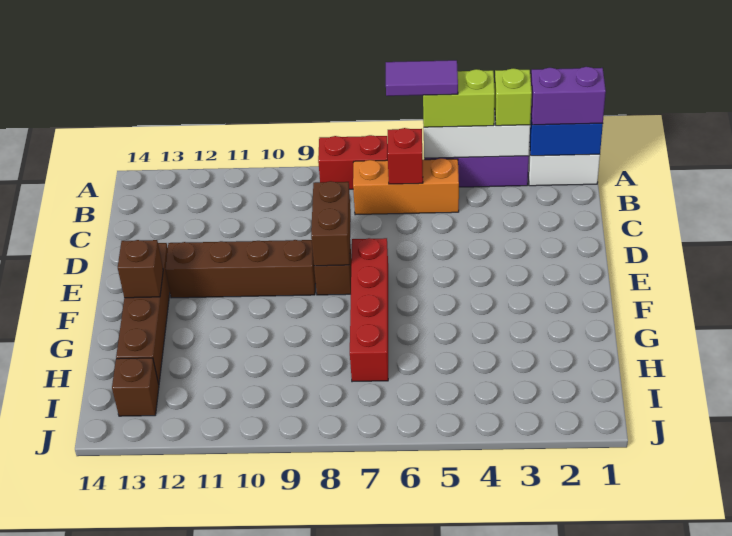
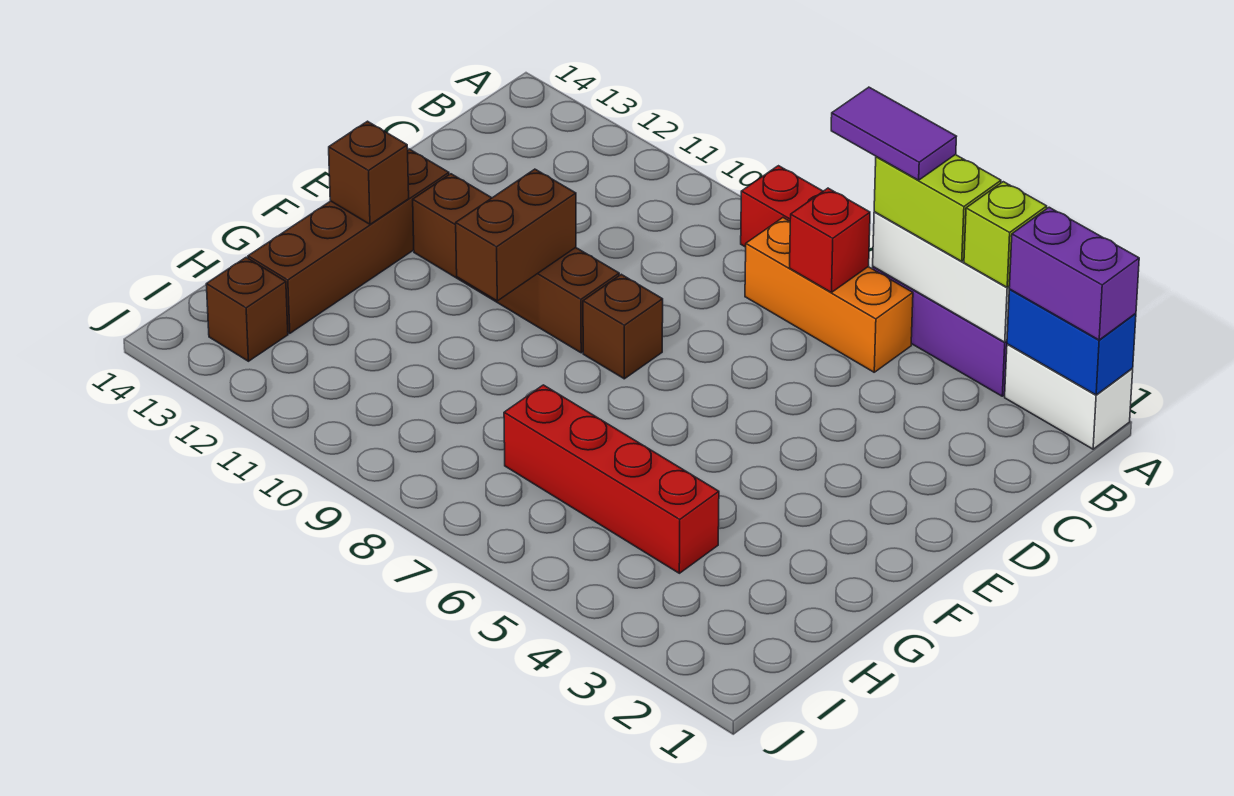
brown 1x2 brick [311,181,351,266] -> brown 1x2 brick moved to [456,169,576,301]
red 1x4 brick [350,238,388,382] -> red 1x4 brick turned to [504,385,719,573]

